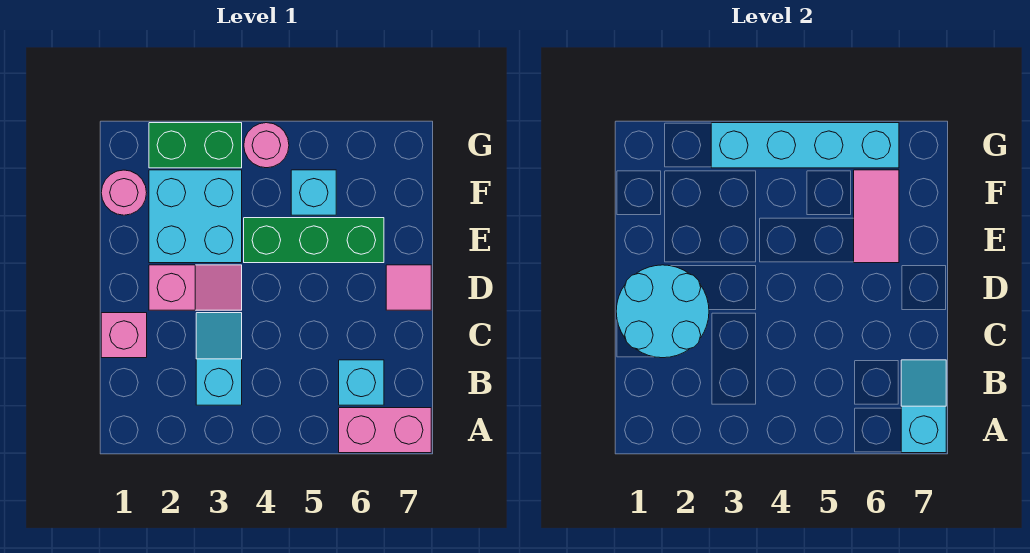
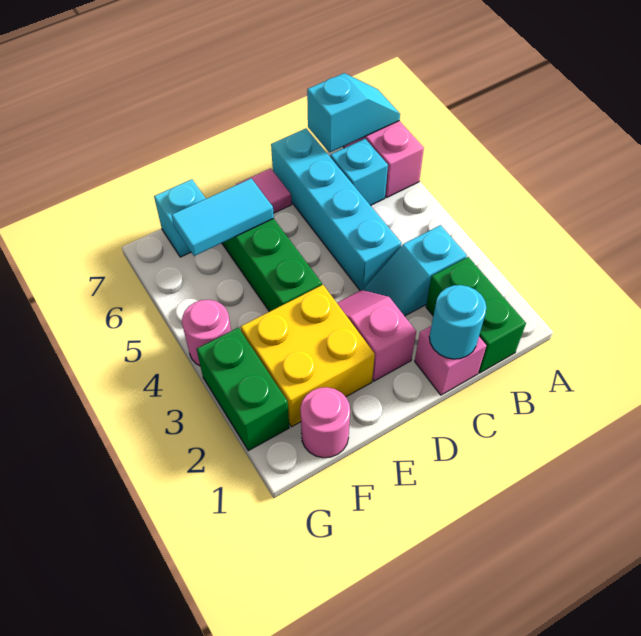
cyan 1x2 slope [901,360,946,453] -> cyan 1x2 slope turned to [307,73,400,153]
none -> green 1x2 brick [426,257,526,373]
cyan 2x2 round brick [616,265,709,358] -> cyan 1x1 round brick [429,285,486,359]
cyan 2x2 brick [149,170,242,263] -> yellow 2x2 brick [241,285,375,427]
pink 1x2 tile [854,170,899,263] -> cyan 1x2 tile [172,179,274,256]
cyan 1x1 brick [291,170,336,215] -> cyan 1x1 brick moved to [154,179,206,257]
cyan 1x4 brick [711,123,899,168] -> cyan 1x4 brick moved to [271,129,401,291]

